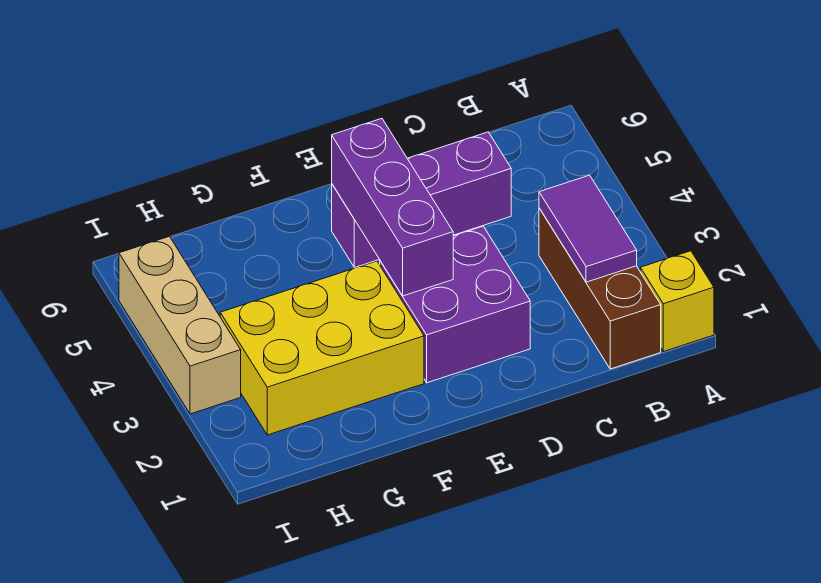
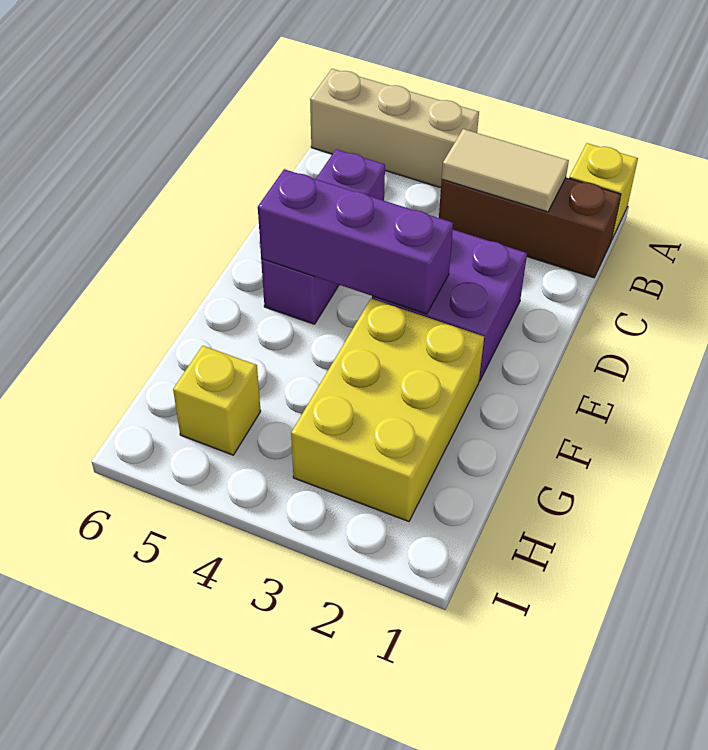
purple 1x2 tile [539,175,637,282] -> tan 1x2 tile [442,129,569,212]
none -> yellow 1x1 brick [173,346,261,455]
tan 1x3 brick [119,236,241,414] -> tan 1x3 brick moved to [310,69,479,188]

